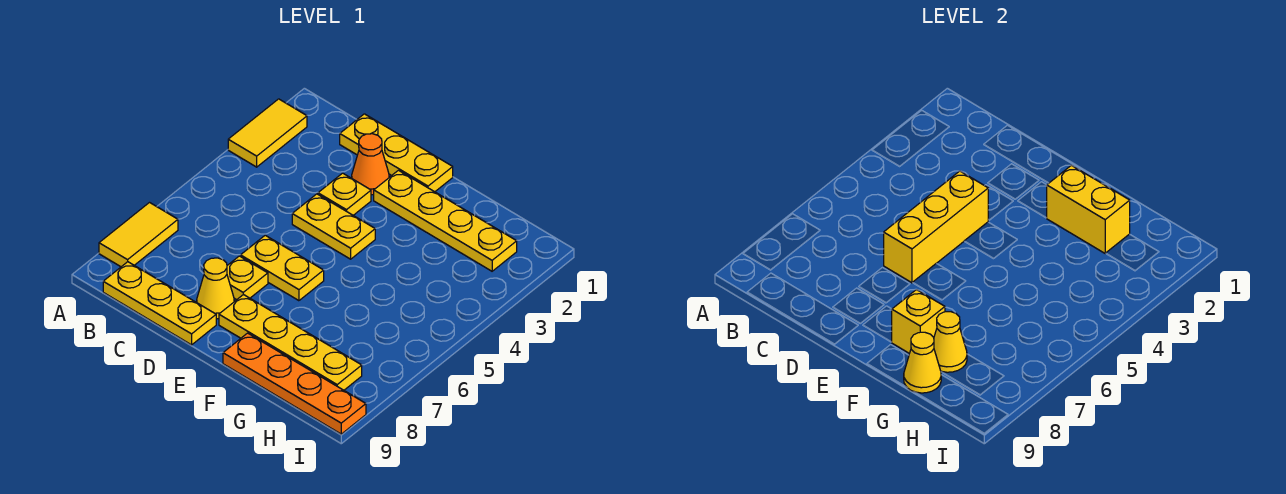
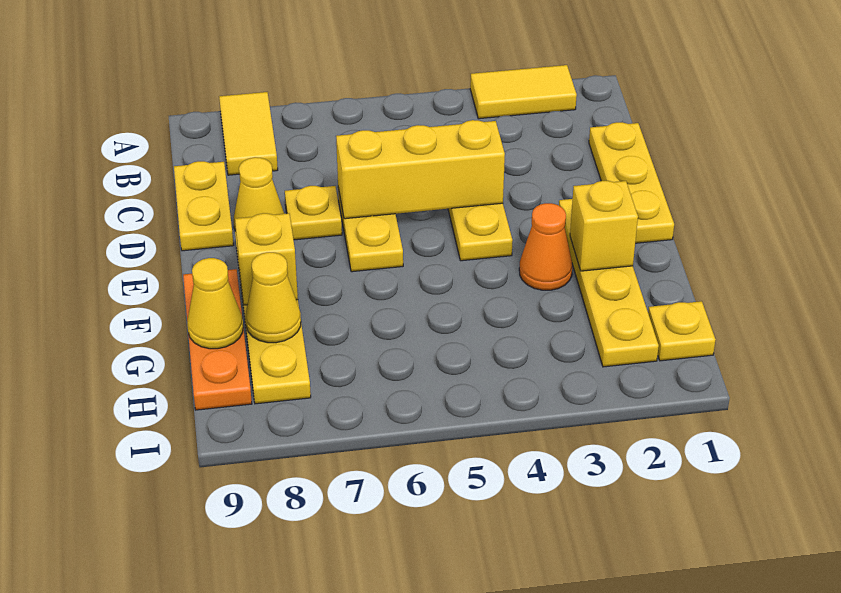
yellow 1x2 tile [99,203,178,267] -> yellow 1x2 tile turned to [219,92,278,175]
yellow 1x3 plate [103,262,216,345] -> yellow 1x2 plate [174,161,233,251]
orange 1x1 cone [352,134,389,195] -> orange 1x1 cone moved to [519,203,572,290]
yellow 1x1 plate [318,173,371,215] -> yellow 1x1 plate moved to [648,301,716,361]
yellow 1x2 brick [1047,165,1130,253] -> yellow 1x1 brick [570,181,638,271]
orange 1x4 plate [223,333,366,434] -> orange 1x3 plate [183,269,252,410]

